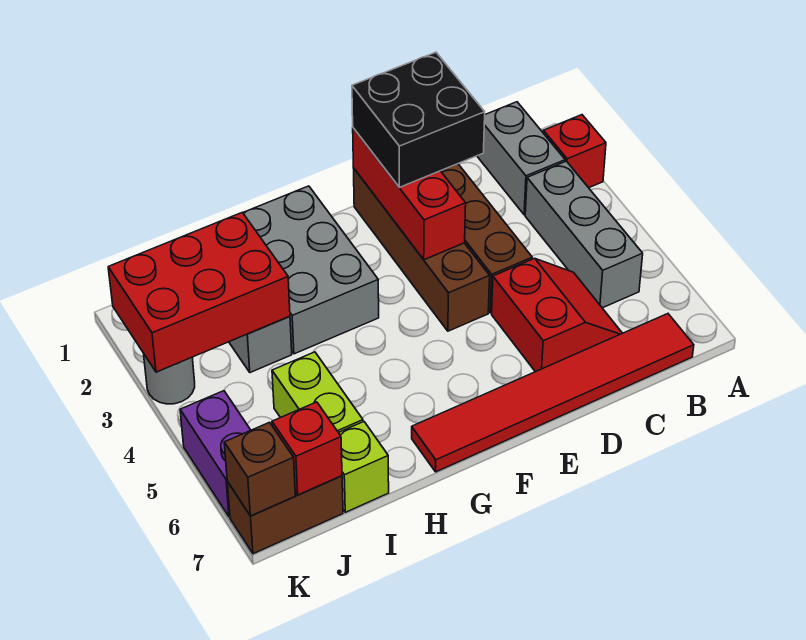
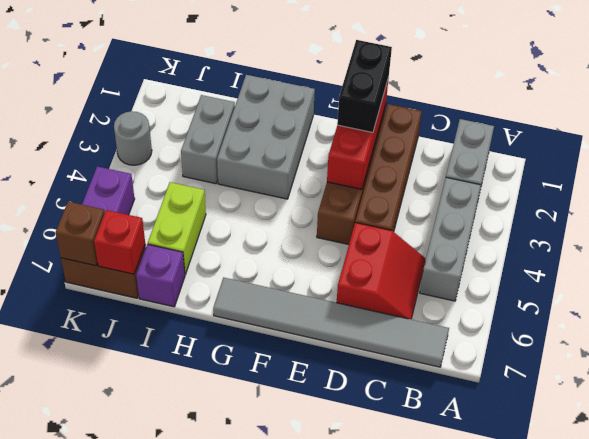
red 1x1 brick [543,115,606,188] -> none
red 1x6 tile [412,314,694,472] -> grey 1x6 tile [213,277,449,367]
black 2x2 brick [352,52,485,187] -> black 1x2 brick [337,40,392,132]
red 2x3 brick [108,212,290,372] -> none
lime 1x1 brick [339,422,389,512] -> purple 1x1 brick [136,244,185,307]

